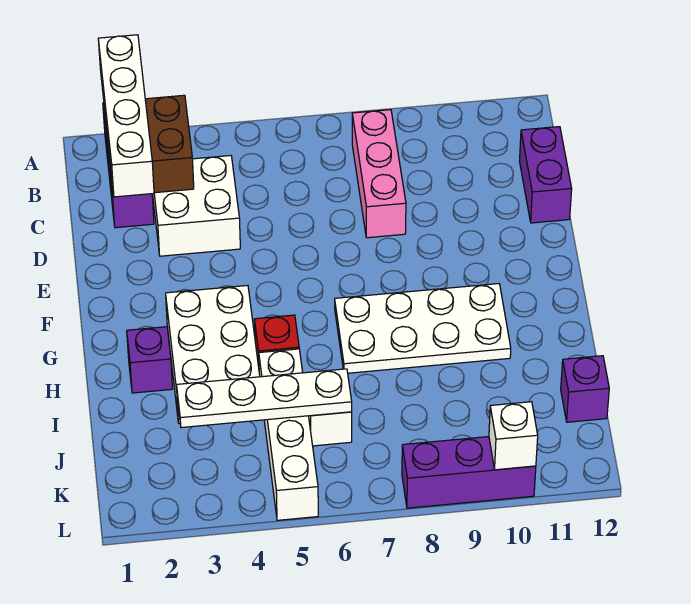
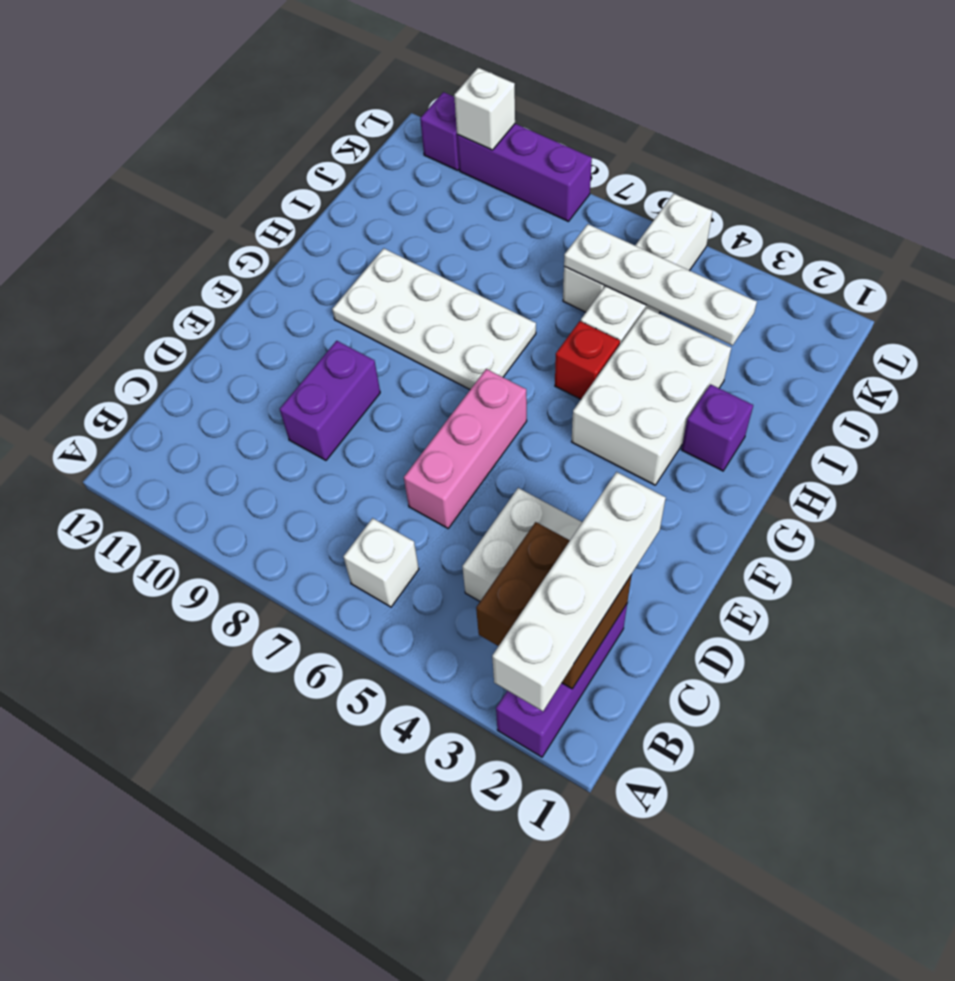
none -> white 1x1 brick [343,518,419,607]
pink 1x3 brick [352,110,406,238] -> pink 1x3 brick moved to [404,369,527,528]
purple 1x2 brick [520,127,572,223] -> purple 1x2 brick moved to [280,341,380,460]
purple 1x1 brick [561,356,609,422] -> purple 1x1 brick moved to [420,92,459,170]

